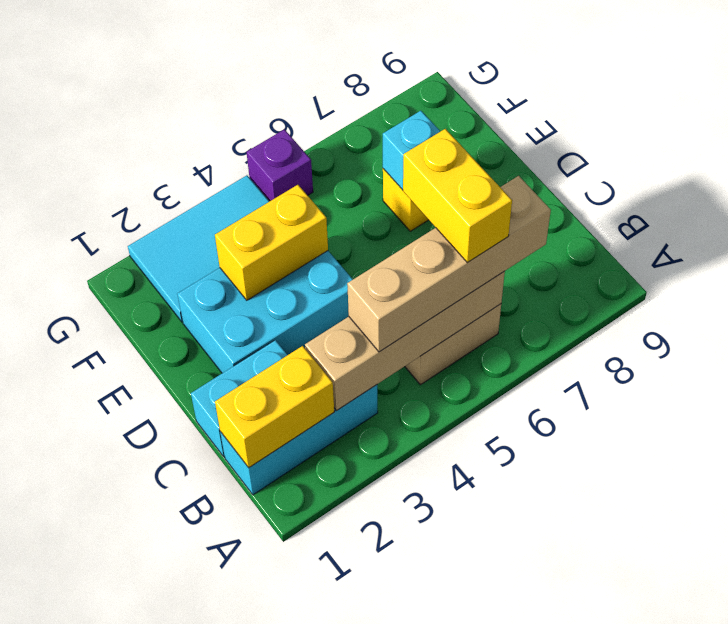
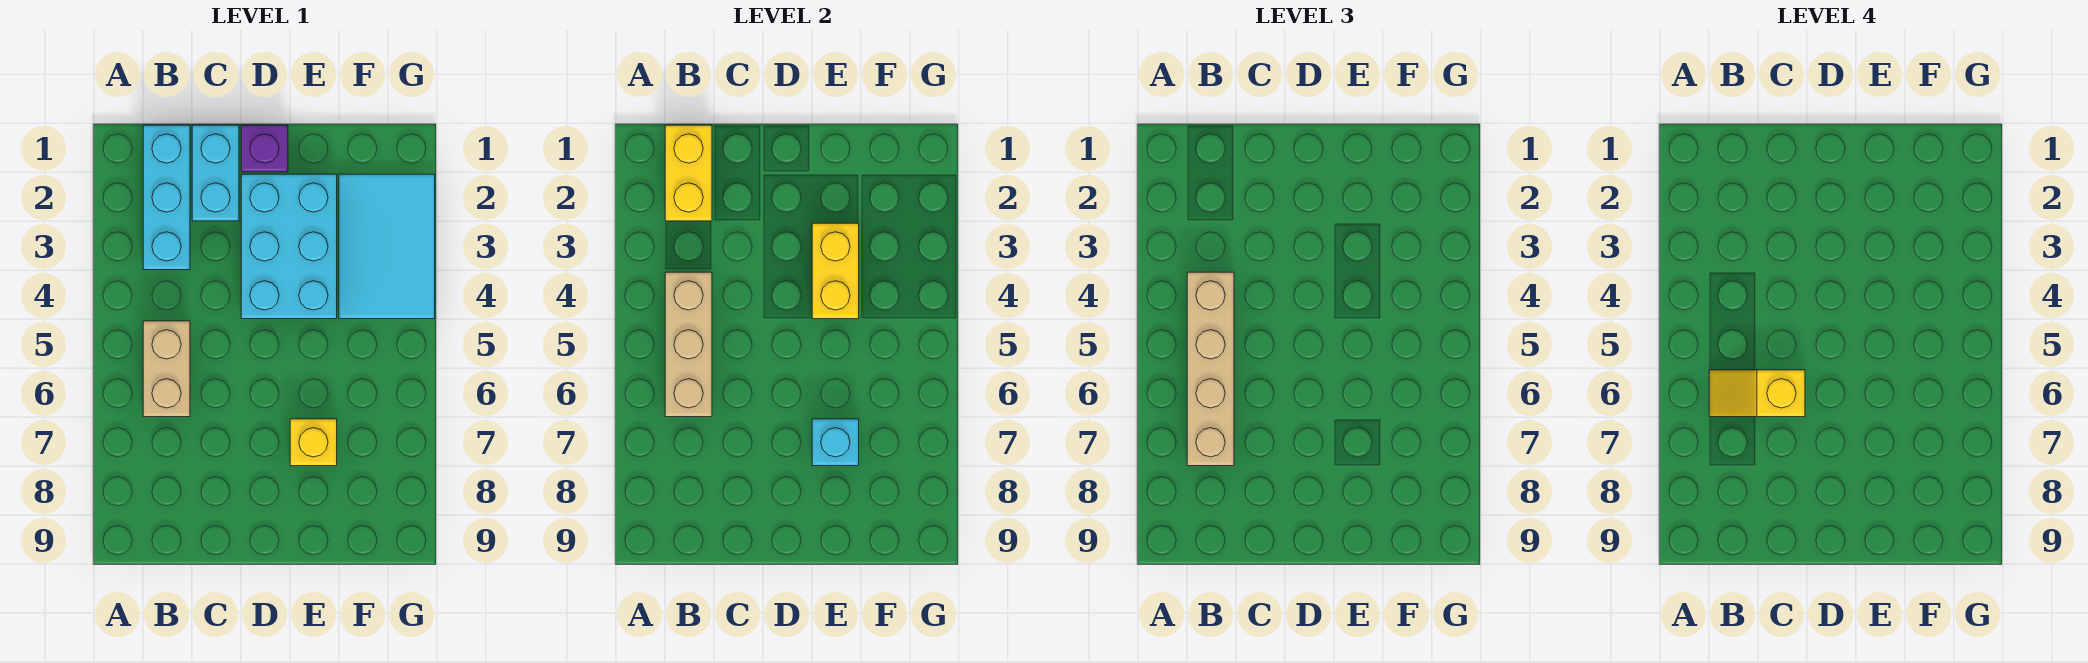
tan 1x4 brick [305,271,505,410] -> tan 1x3 brick [665,272,712,417]
yellow 1x2 brick [403,129,512,263] -> yellow 1x2 slope [1709,370,1805,417]
purple 1x1 brick [247,129,313,201] -> purple 1x1 brick moved to [241,125,288,172]

